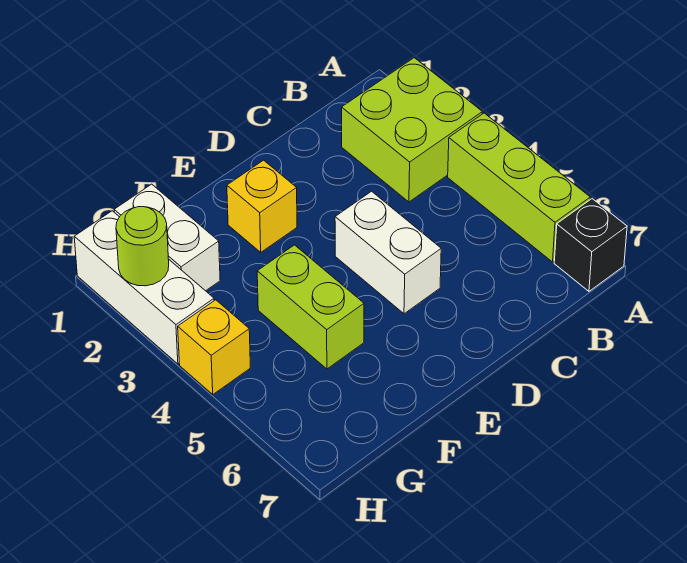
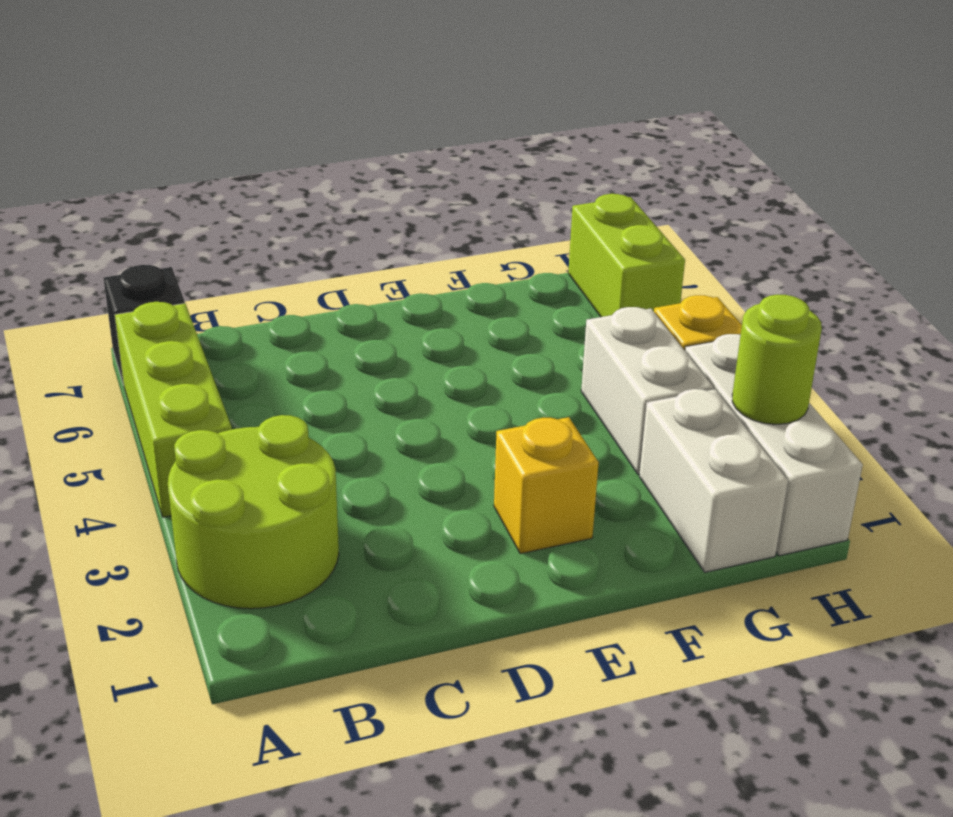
lime 2x2 brick [342,58,482,202] -> lime 2x2 round brick [168,415,339,609]
white 1x2 brick [335,191,441,314] -> white 1x2 brick moved to [581,307,714,474]
lime 1x2 brick [257,245,364,369] -> lime 1x2 brick moved to [568,194,685,317]

